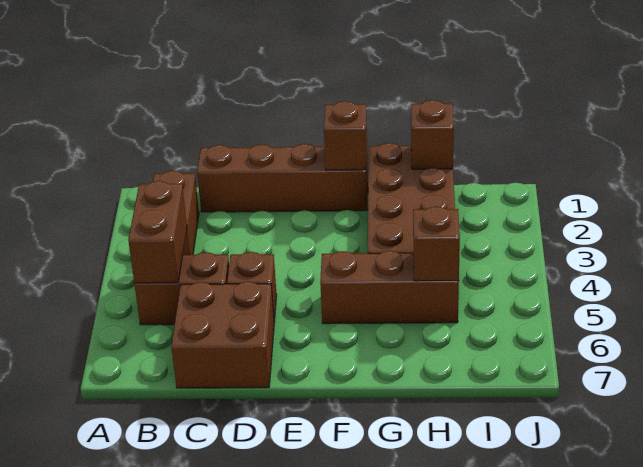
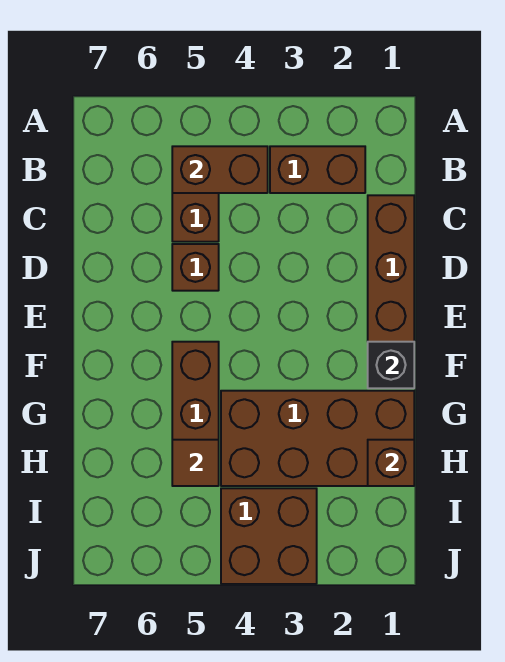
brown 2x2 brick [171,282,274,388] -> brown 2x2 brick moved to [221,488,317,584]
brown 1x1 brick [324,101,367,170] -> black 1x1 brick [368,342,414,388]
brown 1x1 brick [413,206,460,281] -> brown 1x1 tile [172,440,219,486]

